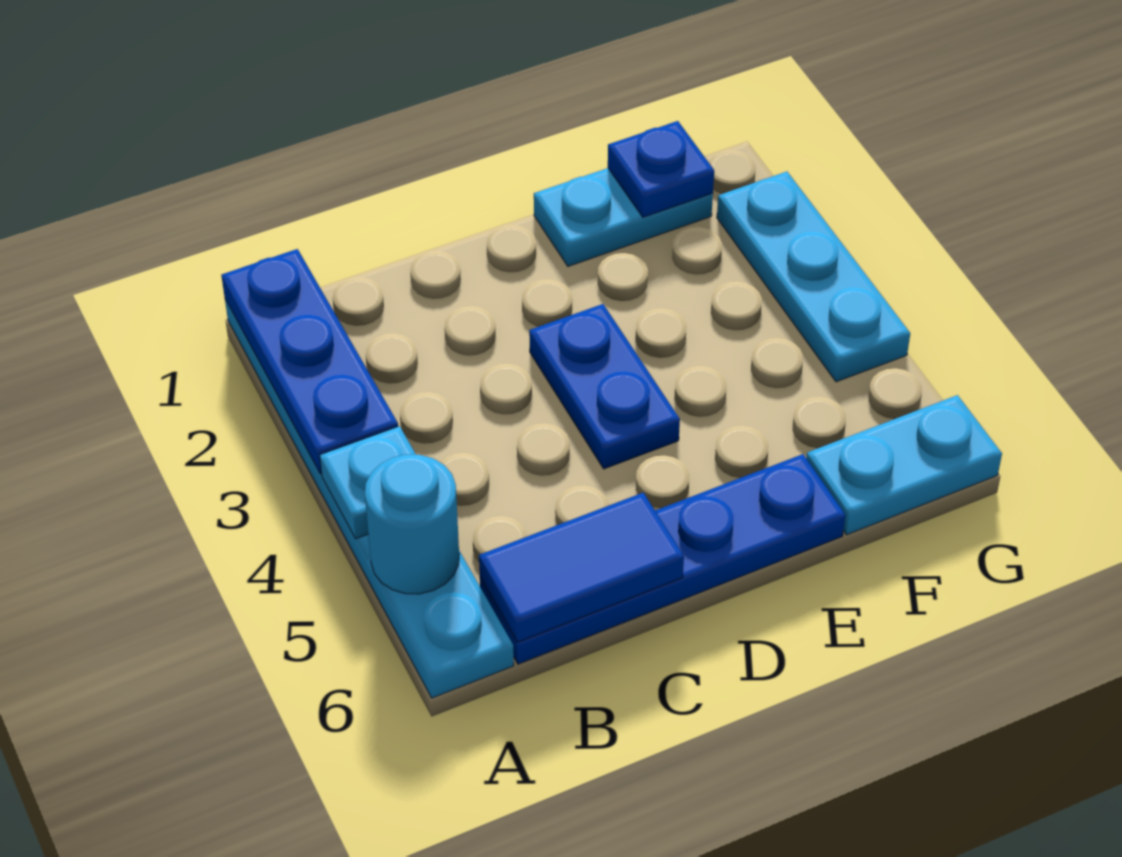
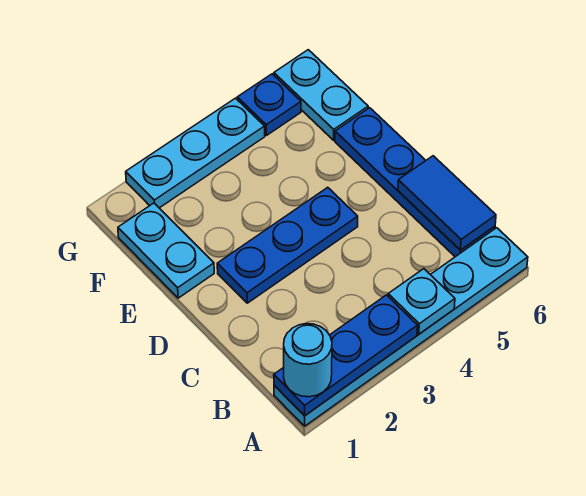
cyan 1x1 round brick [365,454,459,594] -> cyan 1x1 round brick moved to [284,324,332,397]
blue 1x2 plate [529,304,680,469] -> blue 1x3 plate [217,187,358,303]
blue 1x1 plate [608,121,714,217] -> blue 1x1 plate moved to [237,74,301,136]

